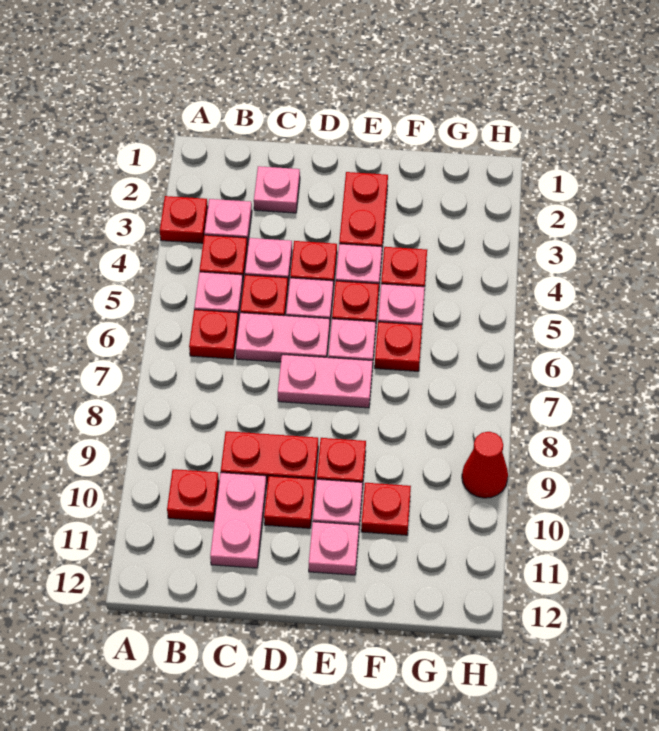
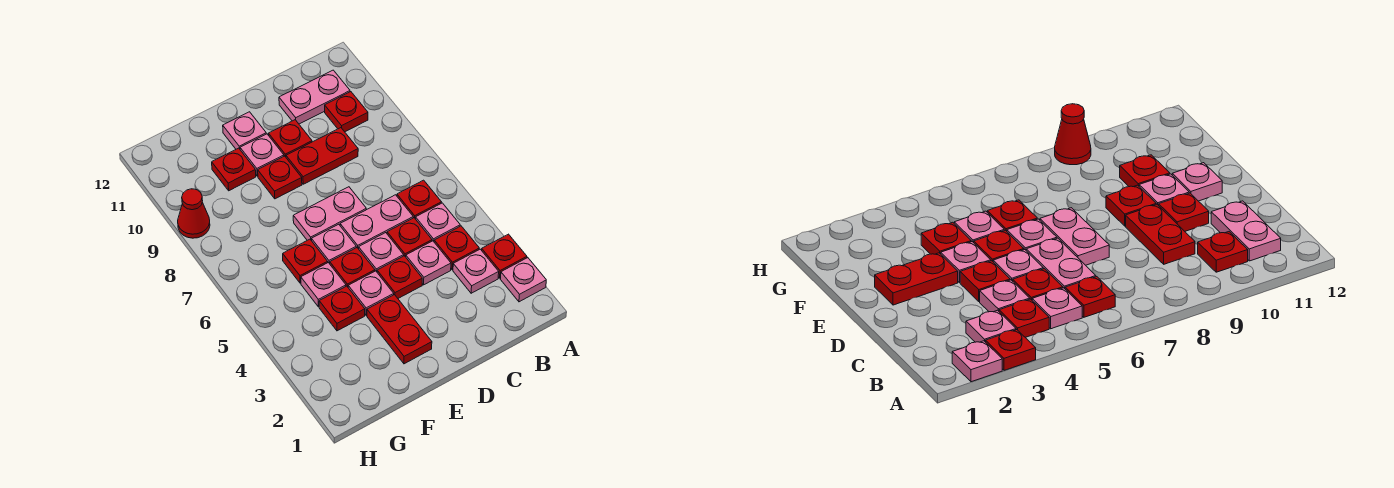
pink 1x1 plate [254,166,300,213] -> pink 1x1 plate moved to [500,258,546,302]
pink 1x2 plate [210,473,267,568] -> pink 1x2 plate turned to [279,70,350,124]

